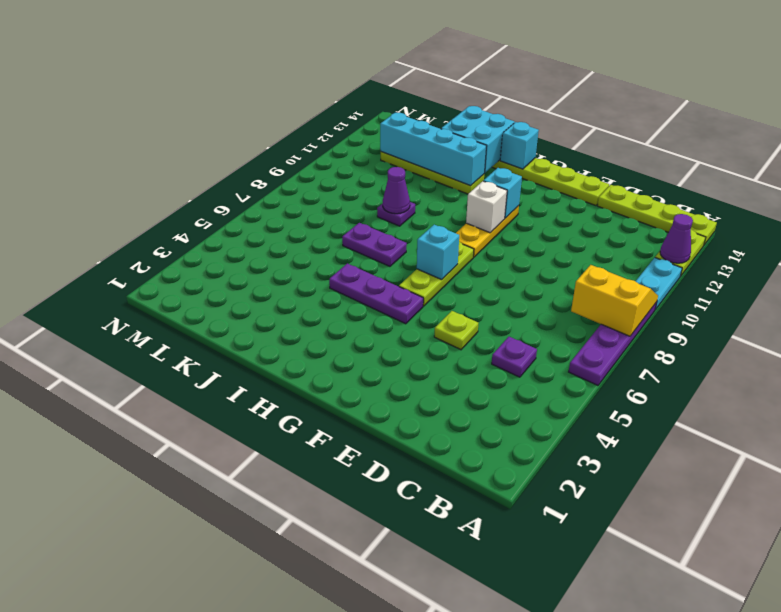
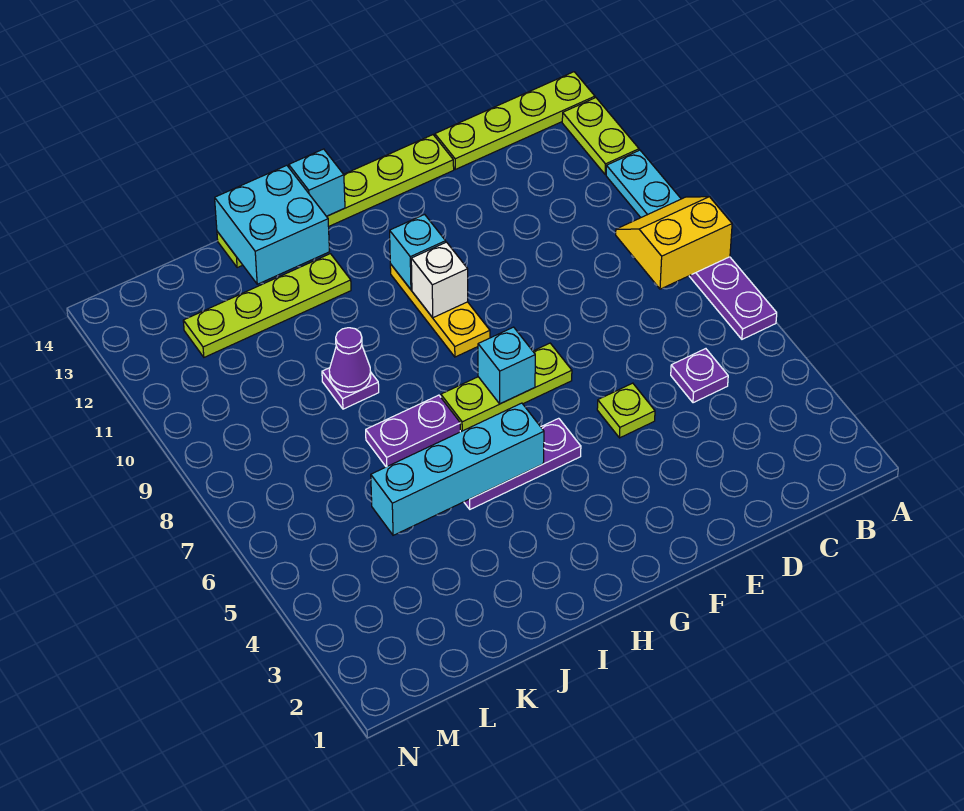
purple 1x1 cone [660,214,693,263] -> none
lime 1x3 plate [399,242,474,306] -> lime 1x3 plate turned to [441,343,572,431]
cyan 1x4 brick [380,113,486,186] -> cyan 1x4 brick moved to [371,403,544,535]

